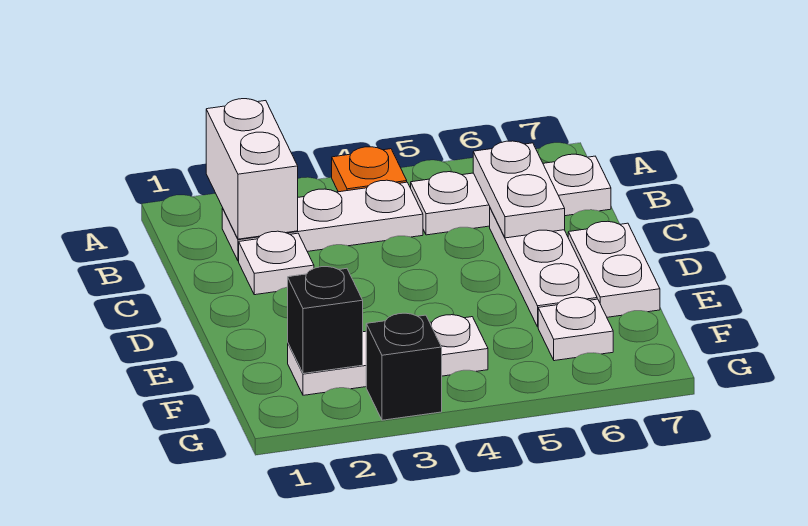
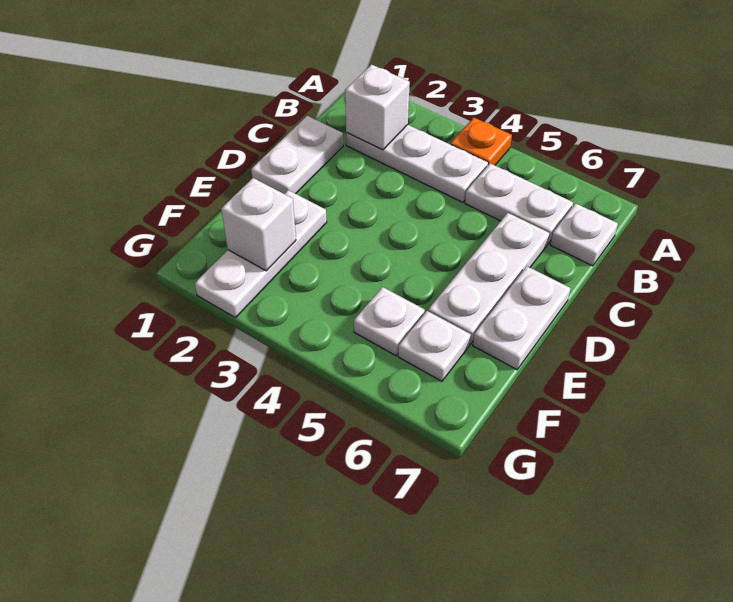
white 1x2 brick [206,99,298,239] -> white 1x1 brick [345,65,410,150]
white 1x2 plate [473,141,565,238] -> white 1x2 plate moved to [251,116,343,194]
white 1x1 plate [239,231,314,295] -> white 1x1 plate moved to [354,287,425,356]
white 1x3 plate [288,315,488,395] -> white 1x3 plate turned to [195,190,327,318]
black 1x1 brick [288,267,363,374] -> white 1x1 brick [221,178,296,271]
black 1x1 brick [366,313,442,420] -> none

